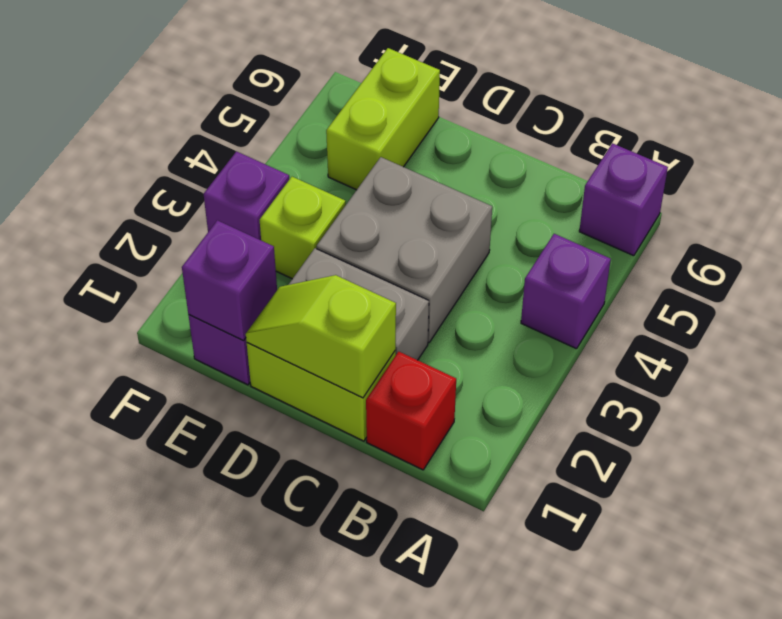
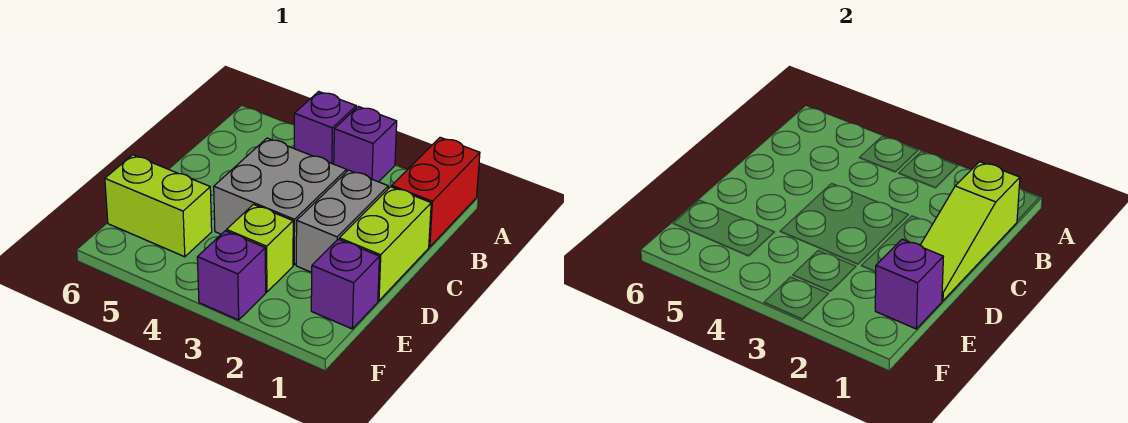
purple 1x1 brick [579,143,668,256] -> purple 1x1 brick moved to [334,106,397,182]
red 1x1 brick [366,352,456,470] -> red 1x2 brick [392,137,480,247]
lime 1x2 slope [246,275,396,398] -> lime 1x3 slope [921,162,1020,301]

